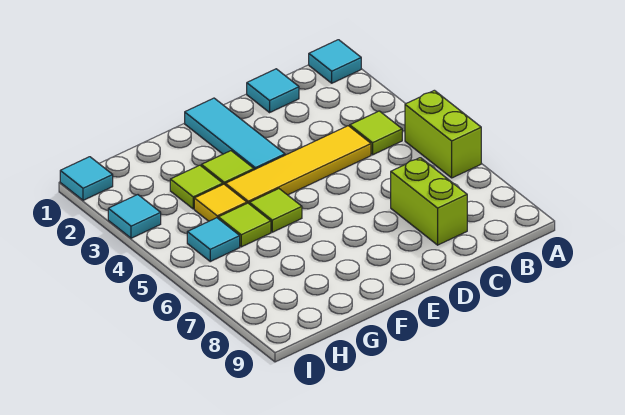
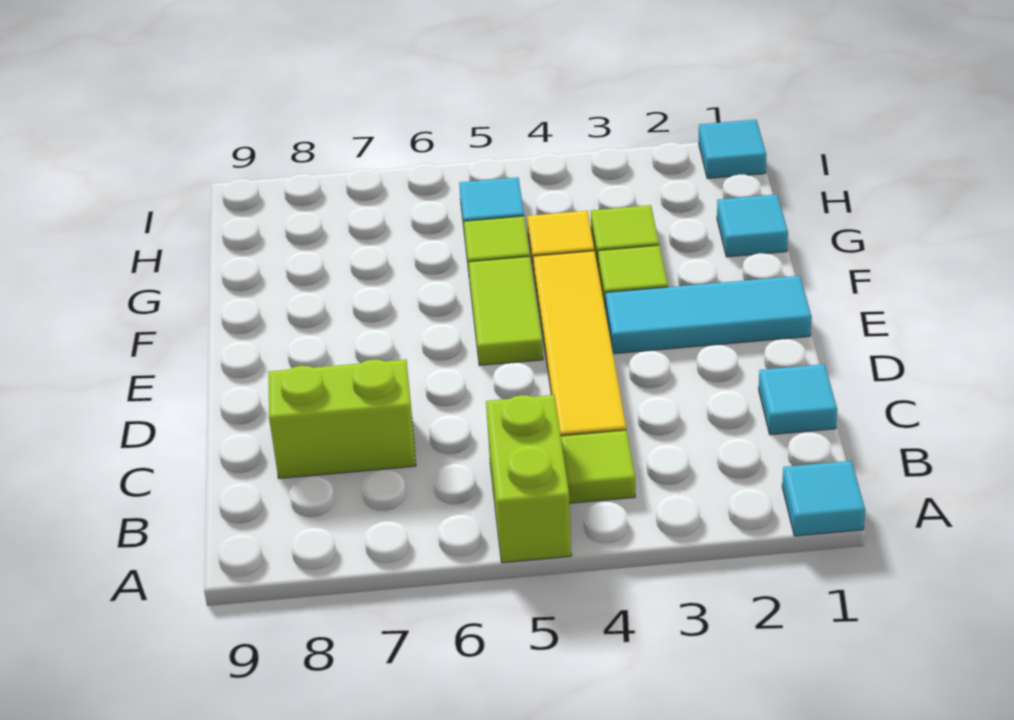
lime 1x2 brick [405,90,481,178] -> lime 1x2 brick turned to [486,395,571,563]
lime 1x1 tile [249,189,302,232] -> lime 1x2 tile [468,257,543,366]
cyan 1x1 tile [108,195,161,238] -> cyan 1x1 tile moved to [717,194,788,257]

